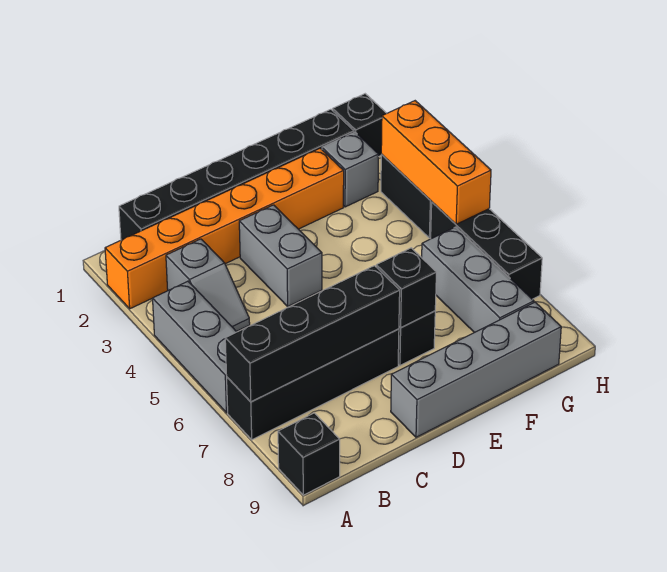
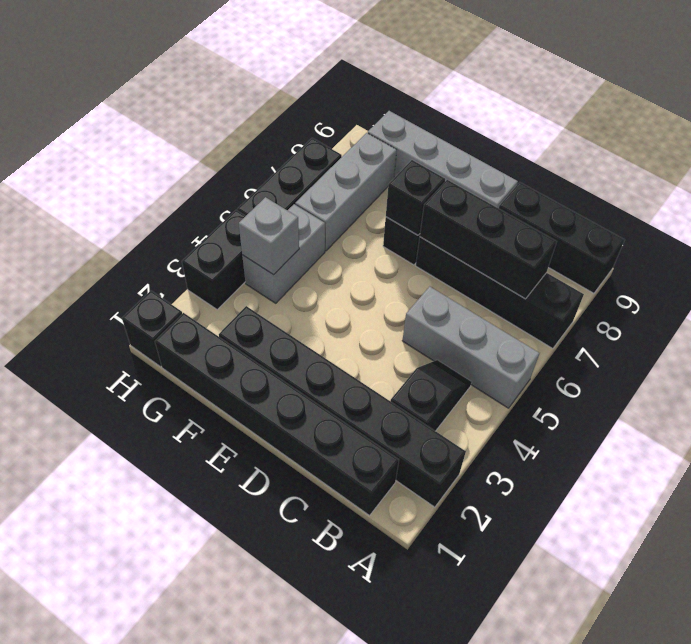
orange 1x6 brick [105,148,344,309] -> black 1x6 brick [219,306,466,507]
grey 1x3 brick [153,281,236,413] -> grey 1x3 brick turned to [402,287,539,408]
black 1x4 brick [225,266,400,402] -> black 1x3 brick [420,180,557,299]
black 1x1 brick [278,413,340,495] -> black 1x3 brick [499,182,625,293]
grey 1x2 slope [166,239,250,332] -> black 1x2 slope [391,360,472,431]
grey 1x2 brick [239,205,322,306] -> grey 1x2 brick moved to [242,204,325,303]
grey 1x1 brick [322,132,379,207] -> grey 1x1 brick moved to [239,197,299,275]
orange 1x3 brick [381,101,491,224] -> none

